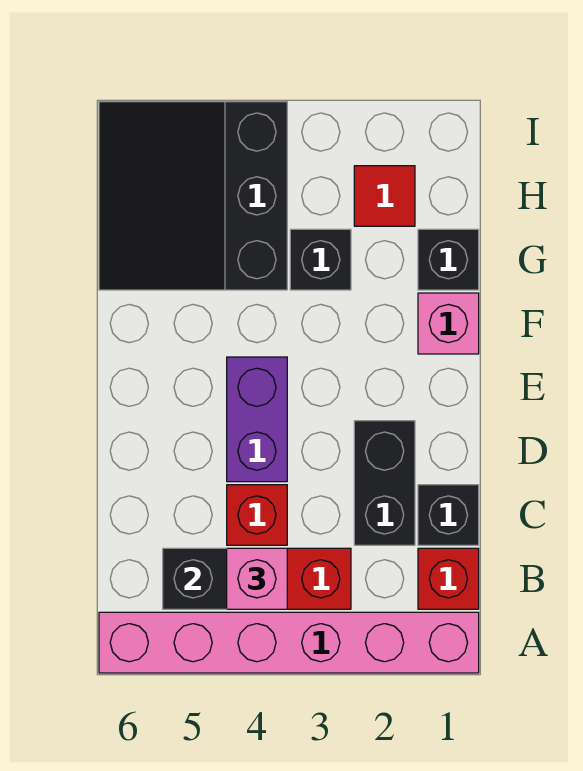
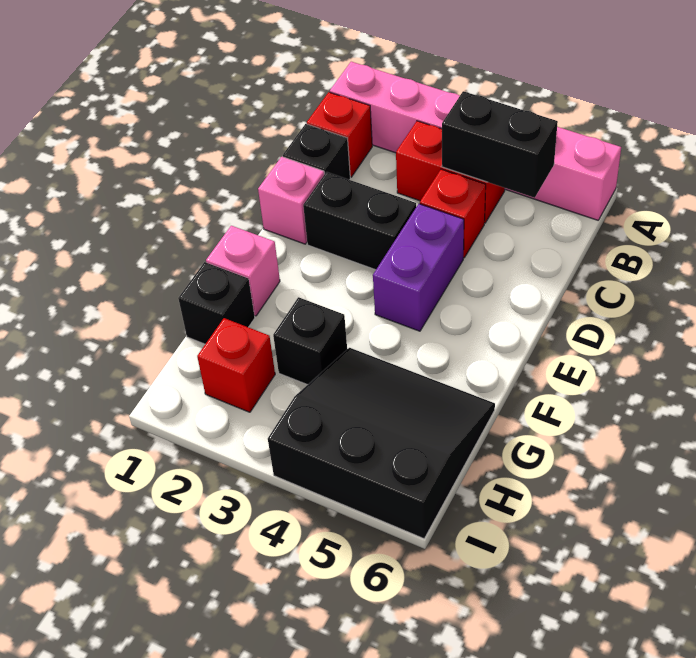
pink 1x1 brick [227,548,287,609] -> pink 1x1 brick moved to [258,157,324,244]
black 1x2 brick [354,421,415,545] -> black 1x2 brick turned to [303,172,416,270]
black 3x3 slope [99,102,287,290] -> black 3x3 slope turned to [268,348,495,539]
red 1x1 tile [354,166,415,226] -> red 1x1 brick [197,318,275,412]

